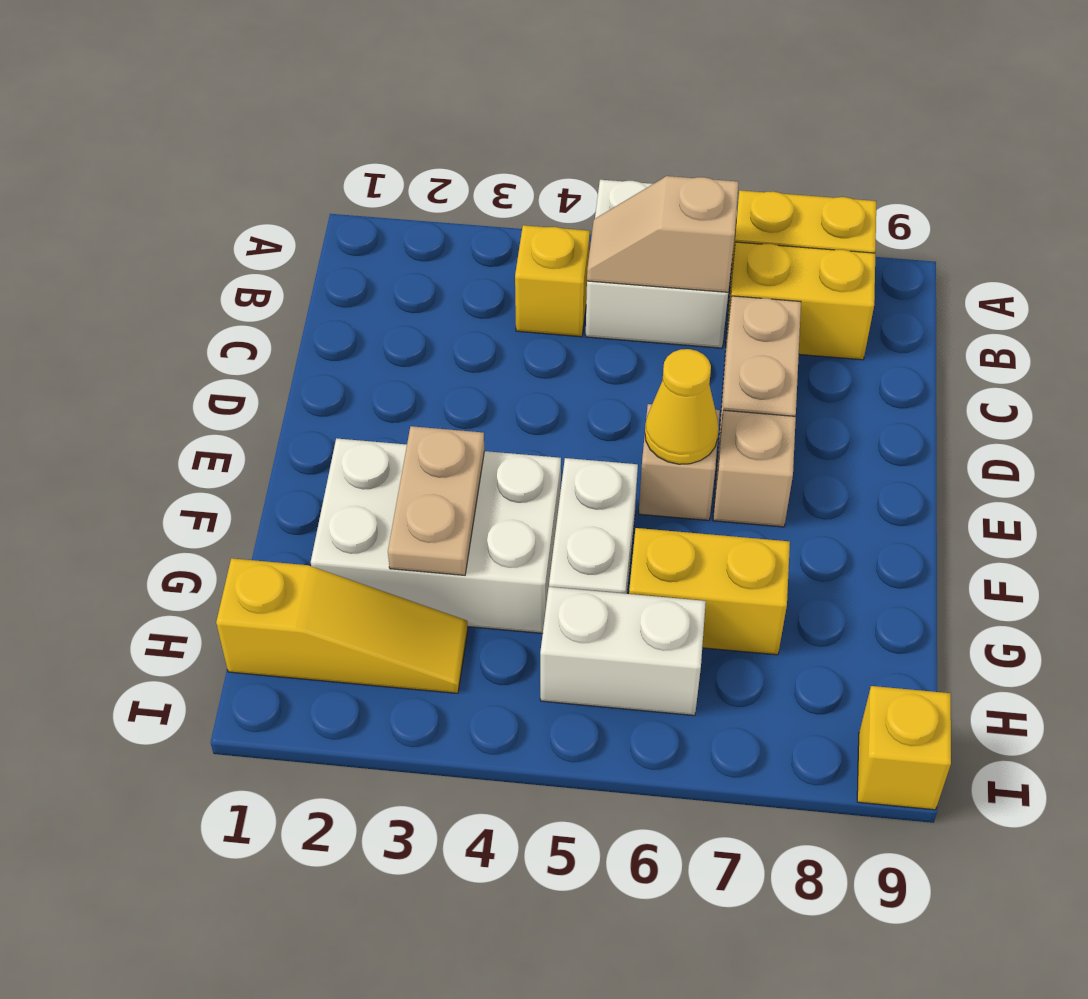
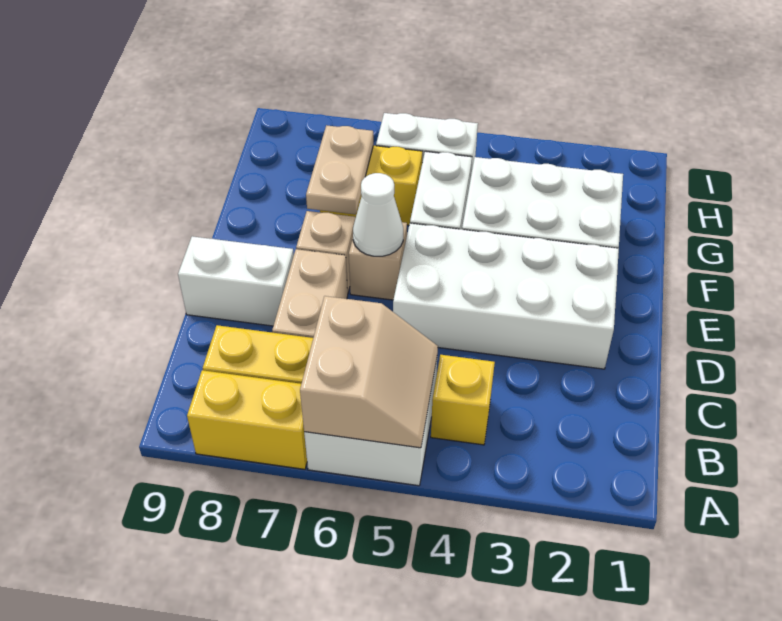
tan 1x2 slope [587,176,739,292] -> tan 2x2 slope [300,296,438,448]
none -> white 2x4 brick [393,223,619,369]
none -> white 1x2 brick [178,236,294,326]
yellow 1x1 cone [645,349,719,464] -> white 1x1 cone [353,173,403,256]
tan 1x2 plate [388,426,484,575] -> tan 1x2 plate moved to [306,125,373,214]
yellow 1x3 slope [216,558,468,693] -> none
yellow 1x1 brick [857,686,951,810] -> none

